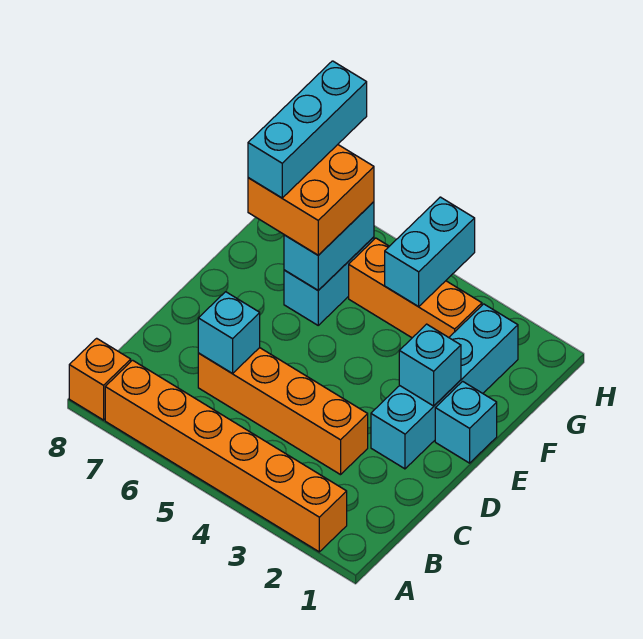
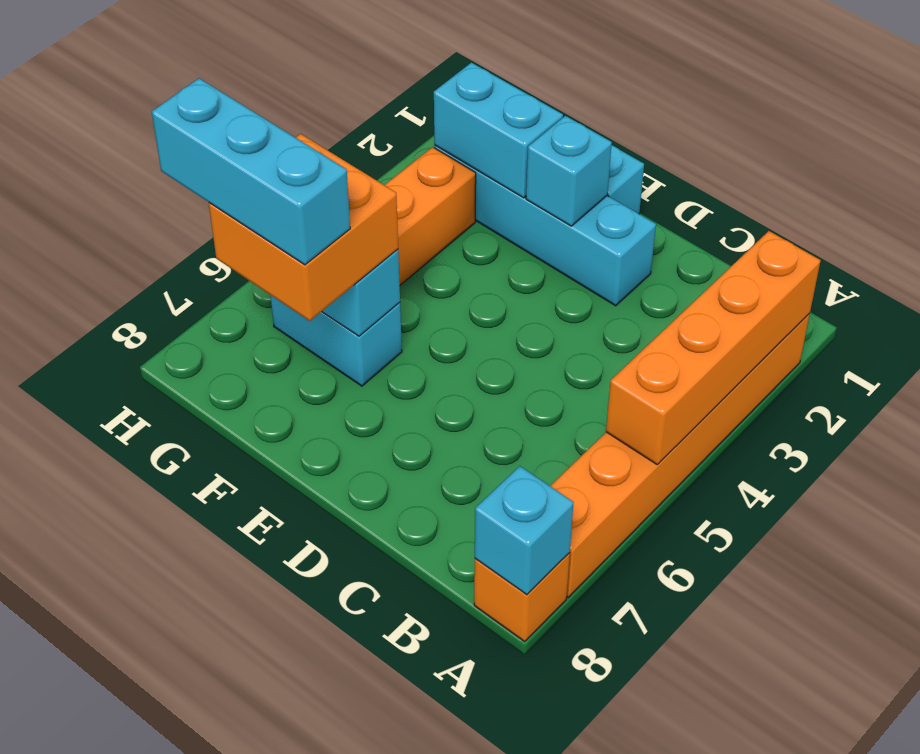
orange 1x4 brick [198,348,368,475] -> orange 1x4 brick moved to [606,231,821,464]
cyan 1x1 brick [198,292,260,373] -> cyan 1x1 brick moved to [475,466,574,595]
cyan 1x2 brick [385,197,475,307] -> cyan 1x2 brick moved to [434,63,563,198]

